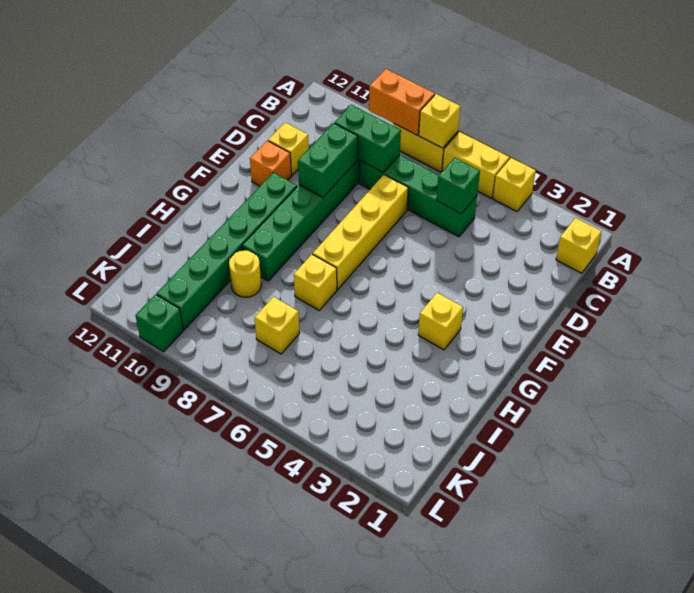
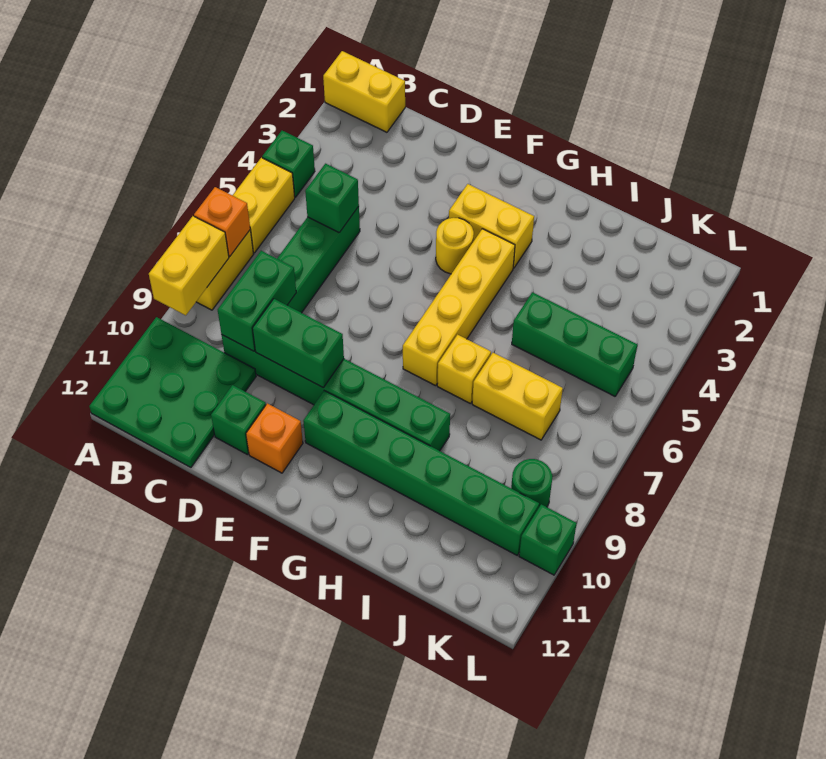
yellow 1x1 brick [493,158,536,211] -> green 1x1 brick [262,131,315,197]
yellow 1x1 brick [419,94,460,148] -> orange 1x1 brick [194,187,250,256]
orange 1x2 brick [369,69,435,135] -> yellow 1x2 brick [149,216,229,315]
none -> green 3x3 plate [89,317,256,467]
yellow 1x1 brick [556,218,602,273] -> yellow 1x2 brick [323,51,405,132]
yellow 1x4 brick [313,175,408,289] -> yellow 1x4 brick turned to [403,229,515,386]
yellow 1x1 brick [268,123,309,175] -> green 1x1 brick [211,385,266,455]
yellow 1x1 brick [418,293,463,350] -> yellow 1x2 brick [449,184,534,268]
none -> green 1x3 brick [512,292,638,396]
yellow 1x1 round brick [229,250,261,297] -> yellow 1x1 round brick moved to [436,218,474,274]
yellow 1x1 brick [255,297,300,354] -> yellow 1x2 brick [472,353,563,440]
none -> green 1x1 round brick [511,459,552,507]

